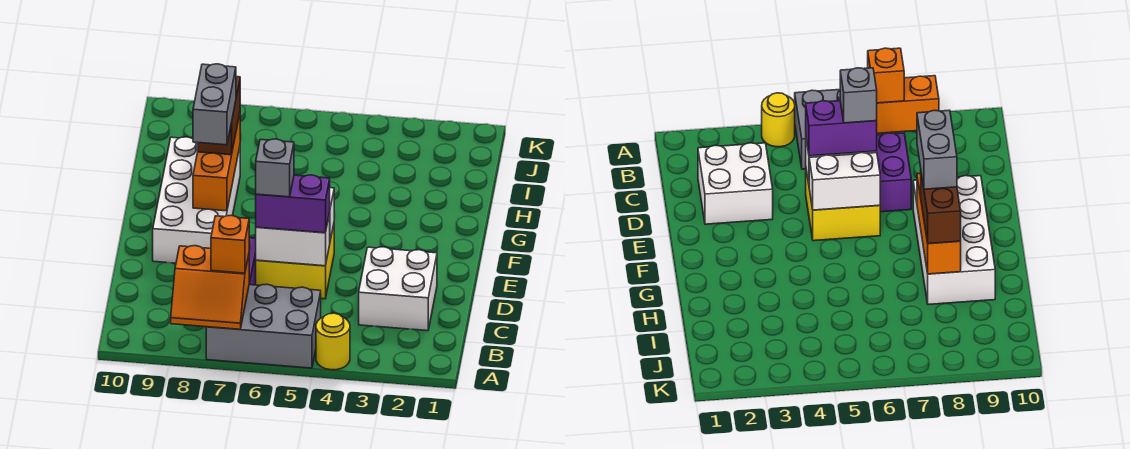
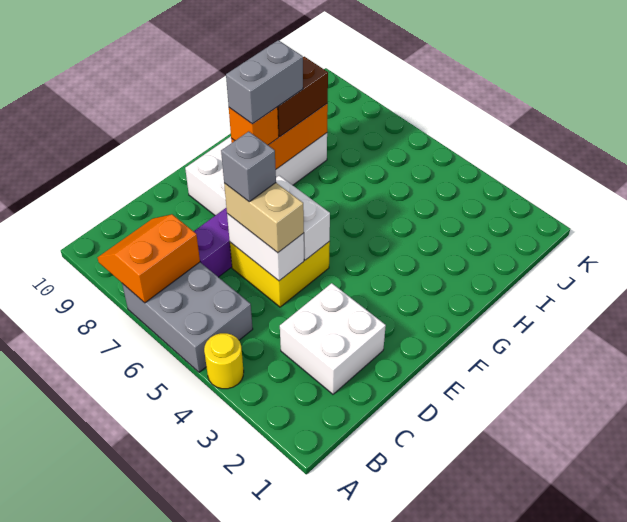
orange 2x2 slope [171,246,249,329] -> orange 2x2 slope turned to [97,214,200,303]
orange 1x1 brick [211,215,249,273] -> orange 1x1 brick moved to [229,107,279,145]
purple 1x2 brick [256,175,330,233] -> tan 1x2 brick [224,183,304,253]

